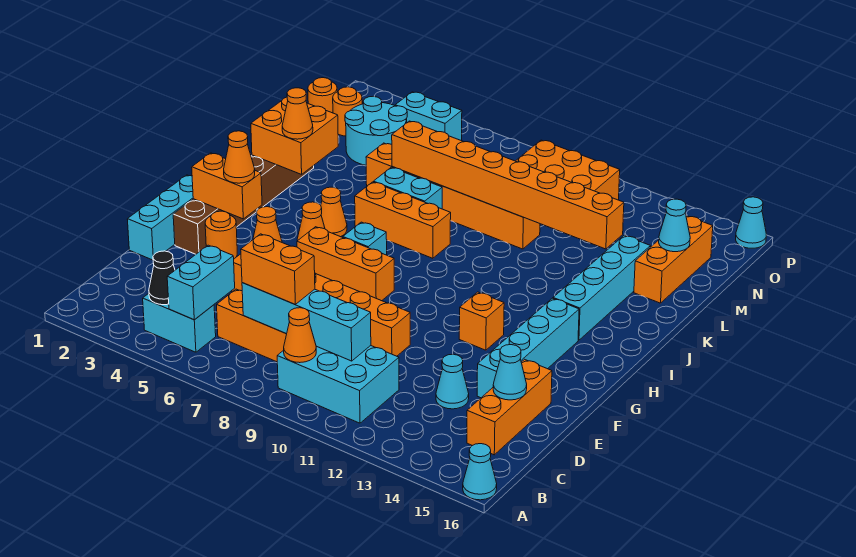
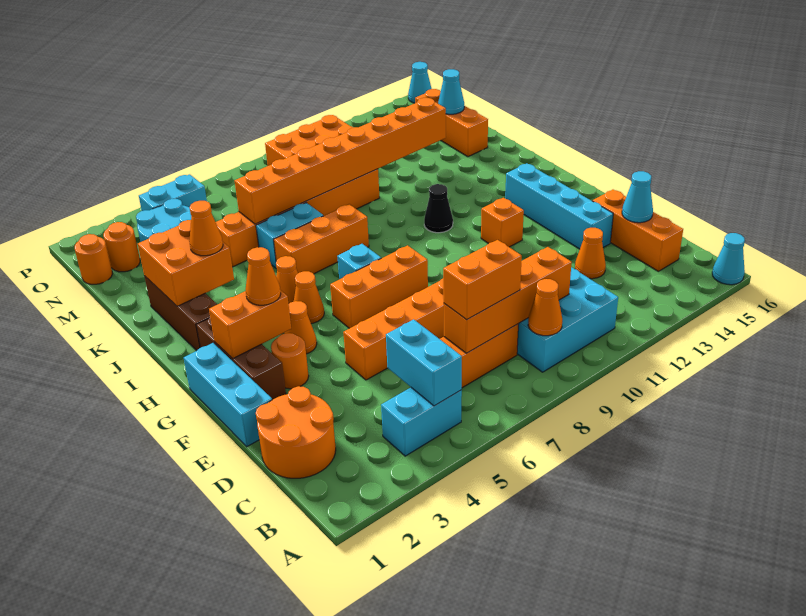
black 1x1 cone [149,251,175,305] -> black 1x1 cone moved to [424,184,453,233]
none -> orange 2x2 round brick [256,386,336,478]
cyan 1x4 brick [242,283,371,361] -> orange 1x4 brick [444,247,572,353]
cyan 1x1 cone [436,354,469,409] -> orange 1x1 cone [575,228,606,279]
cyan 1x4 brick [553,236,651,340] -> none

